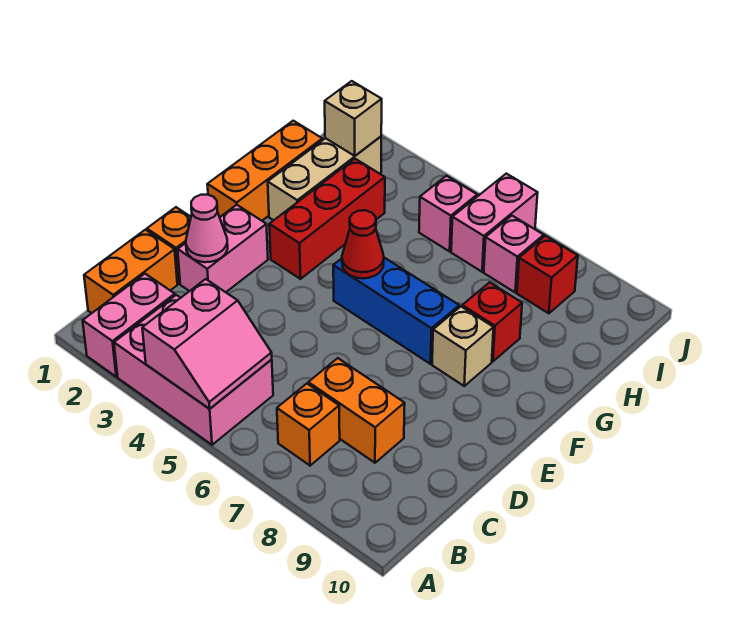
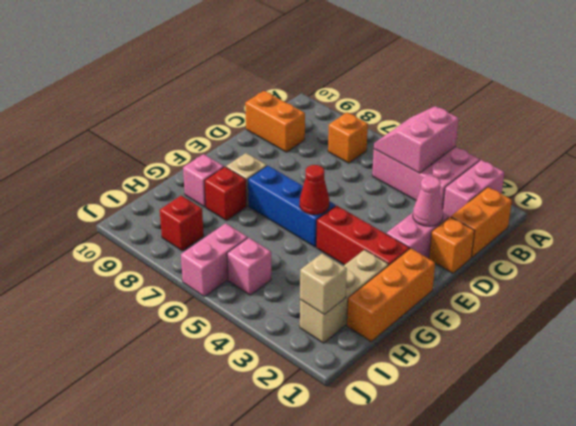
orange 1x2 brick [308,358,405,463] -> orange 1x2 brick moved to [245,91,305,152]
red 1x3 brick [269,159,385,279] -> red 1x3 brick turned to [316,205,409,265]
pink 1x1 brick [484,216,544,292] -> pink 1x1 brick moved to [183,154,224,207]

